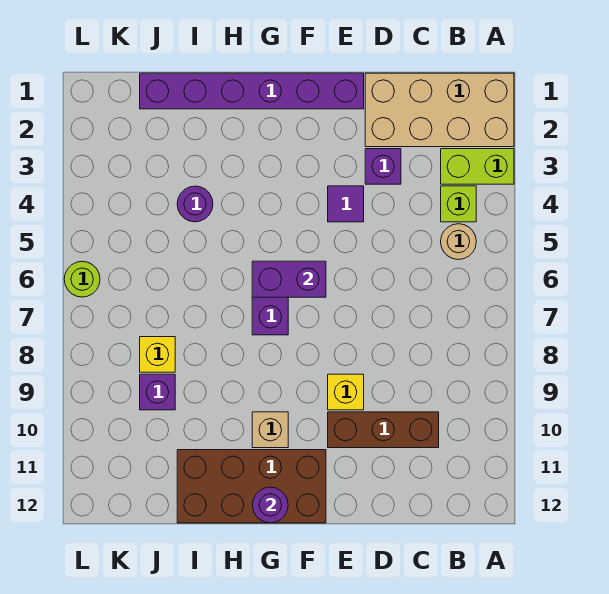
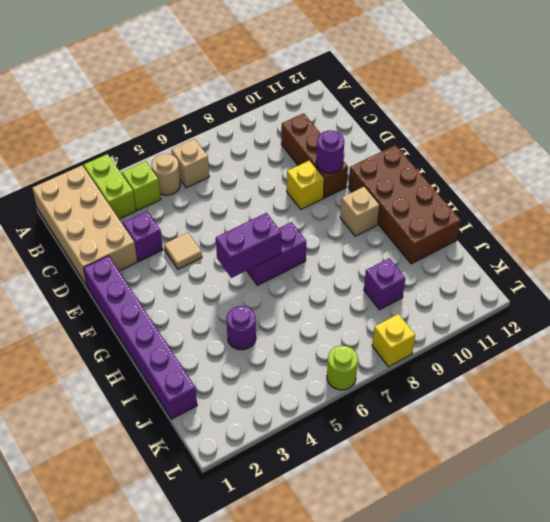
none -> tan 1x1 brick [172,139,209,188]
purple 1x1 tile [328,186,364,222] -> tan 1x1 tile [164,233,202,269]
purple 1x2 brick [252,261,326,297] -> purple 1x2 brick turned to [216,213,281,278]
purple 1x1 round brick [253,487,288,523] -> purple 1x1 round brick moved to [316,130,344,173]
yellow 1x1 brick [140,337,175,372] -> yellow 1x1 brick moved to [372,314,415,367]

